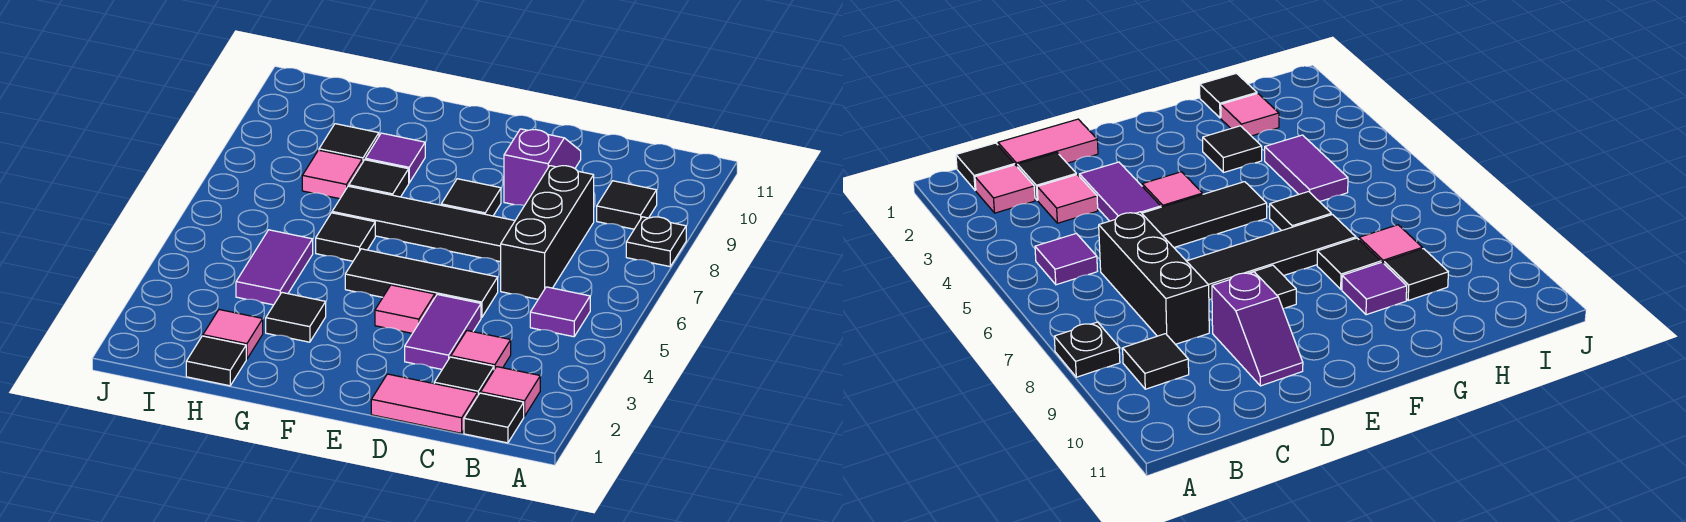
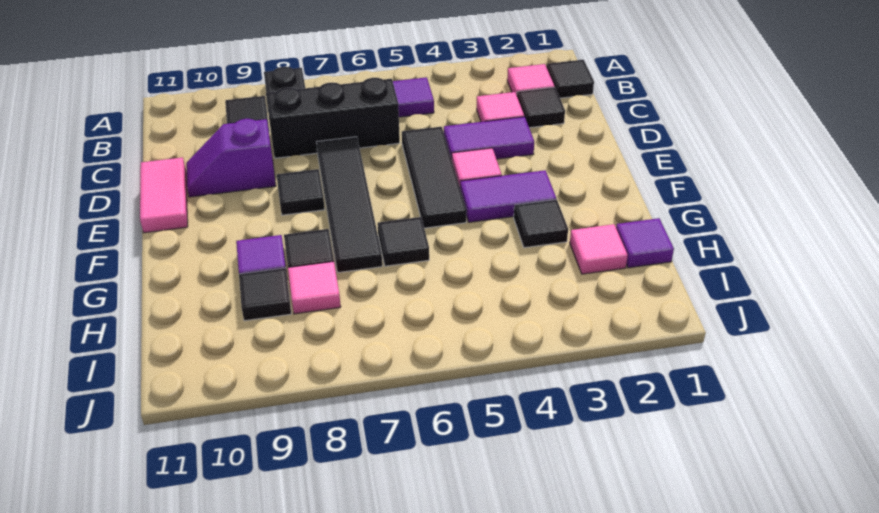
pink 1x2 tile [371,374,478,433] -> pink 1x2 tile moved to [140,157,188,233]
black 1x1 tile [186,336,246,386] -> purple 1x1 tile [616,218,674,268]
purple 1x2 tile [236,230,313,305] -> purple 1x2 tile moved to [460,170,556,222]

